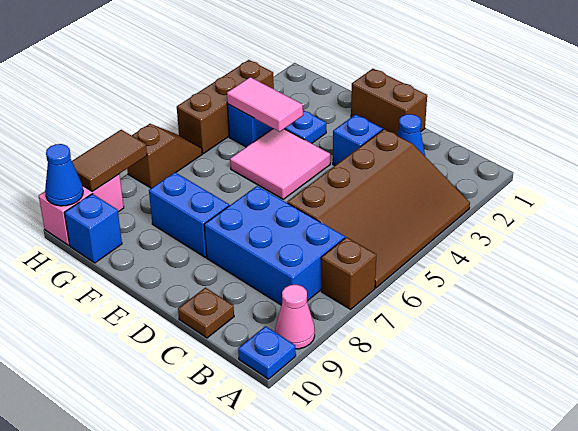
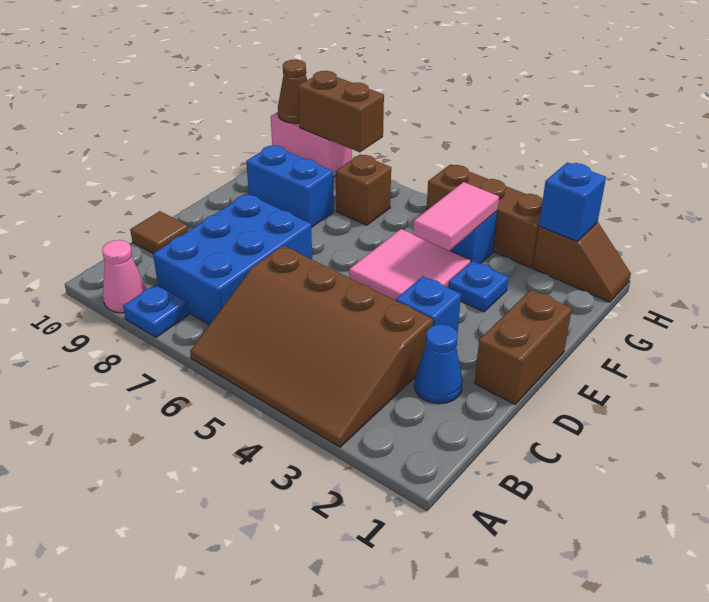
brown 1x1 brick [321,237,376,309] -> brown 1x1 brick moved to [336,155,391,225]
blue 1x1 plate [238,326,296,379] -> blue 1x1 plate moved to [123,284,188,337]
brown 1x1 plate [178,288,234,338] -> brown 1x1 tile [130,211,188,253]
blue 1x2 brick [149,173,229,257] -> blue 1x2 brick turned to [246,145,334,228]
blue 1x1 brick [64,194,122,263] -> blue 1x1 brick moved to [539,162,606,242]
brown 1x2 slope [127,124,202,188] -> brown 1x2 slope moved to [533,222,631,302]
brown 1x2 tile [72,130,147,191] -> brown 1x2 brick [298,71,384,152]
blue 1x1 cone [45,144,83,206] -> brown 1x1 cone [278,60,307,123]

